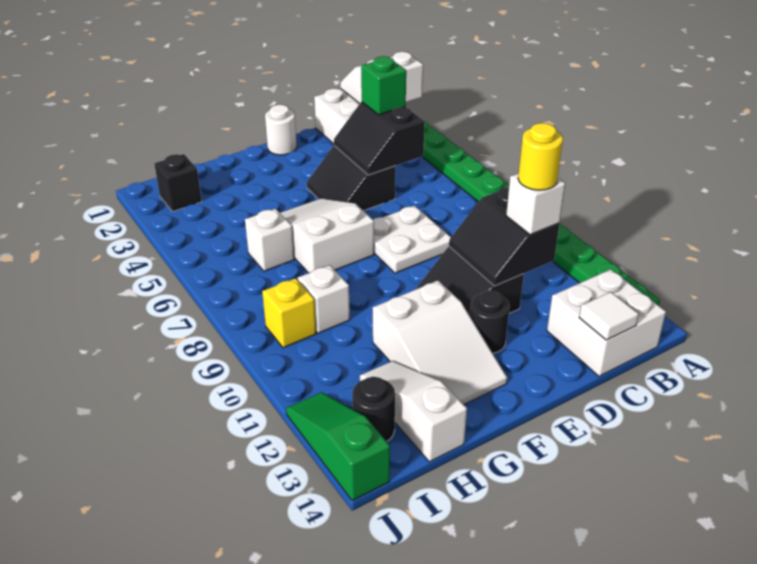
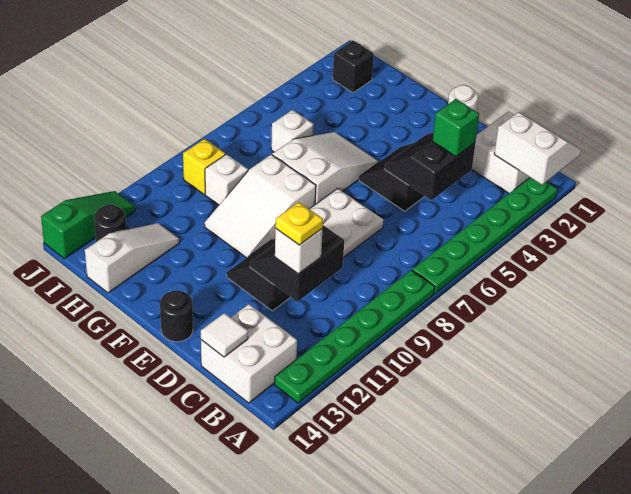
yellow 1x1 round brick [518,123,563,190] -> yellow 1x1 plate [275,202,323,245]
black 1x1 round brick [470,291,510,353] -> black 1x1 round brick moved to [160,291,193,342]
white 2x3 slope [373,281,507,404] -> white 2x3 slope moved to [205,154,316,258]

